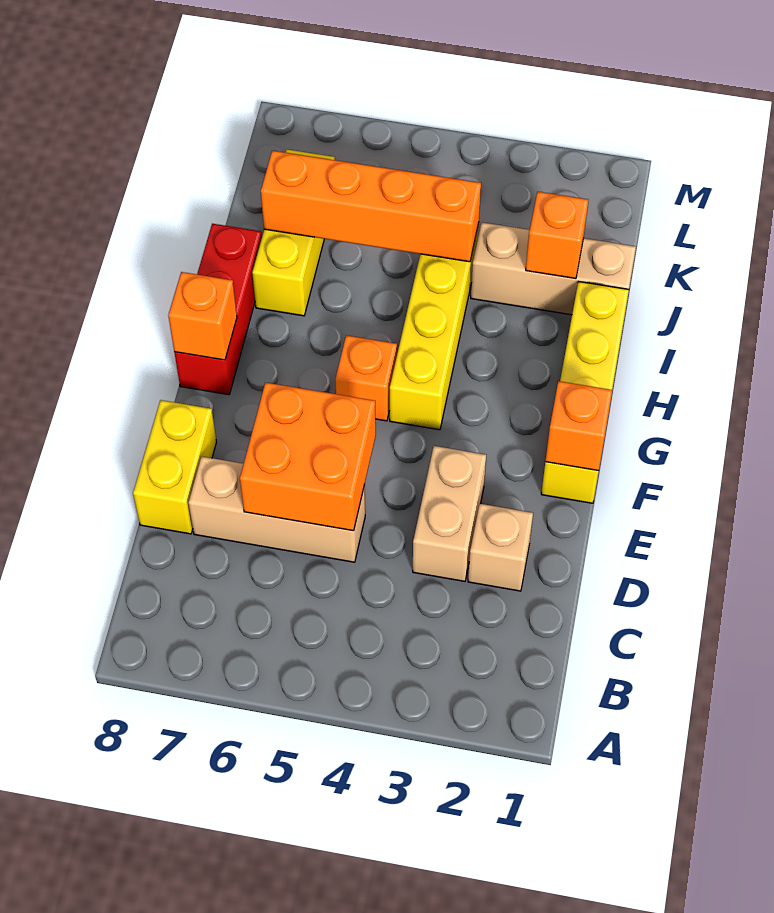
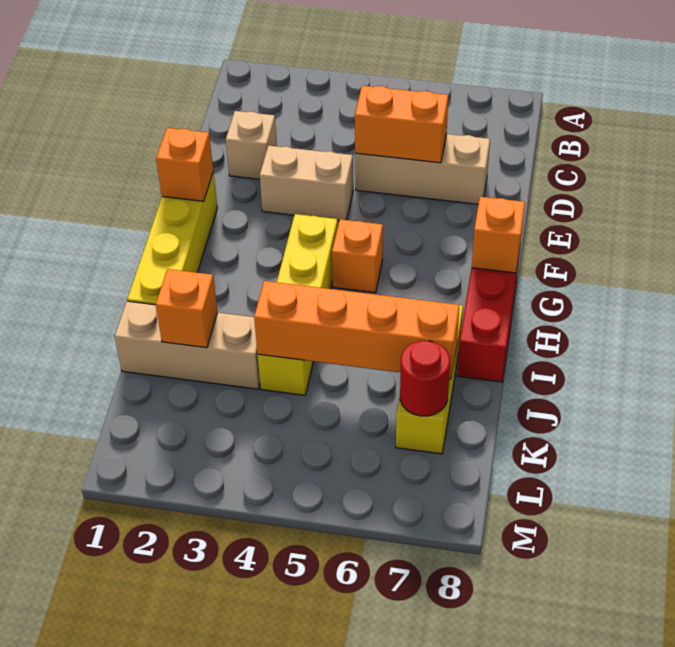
tan 1x2 brick [413,446,486,581] -> tan 1x2 brick turned to [260,146,353,220]
orange 2x2 brick [240,383,376,531] -> orange 1x2 brick [355,86,448,163]
yellow 1x2 brick [133,400,216,534] -> none
none -> red 1x1 round brick [400,341,450,416]

